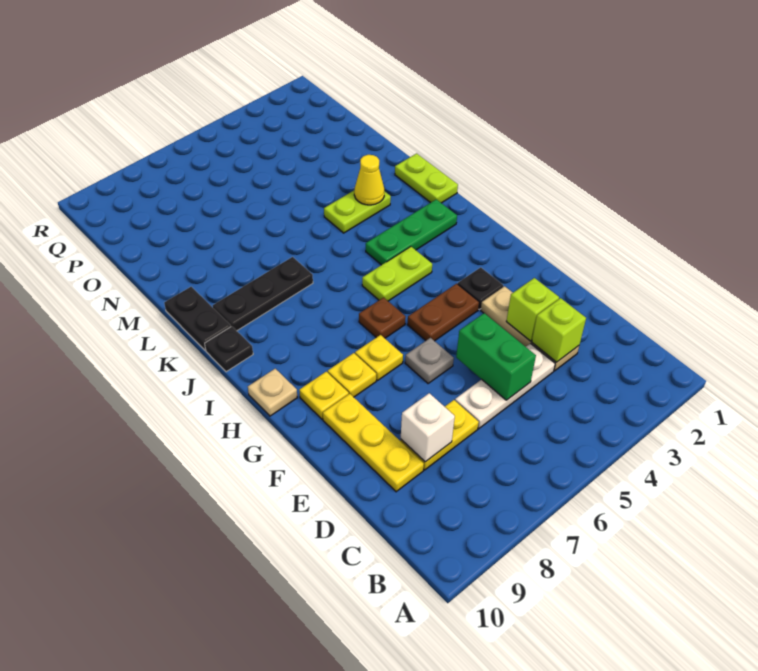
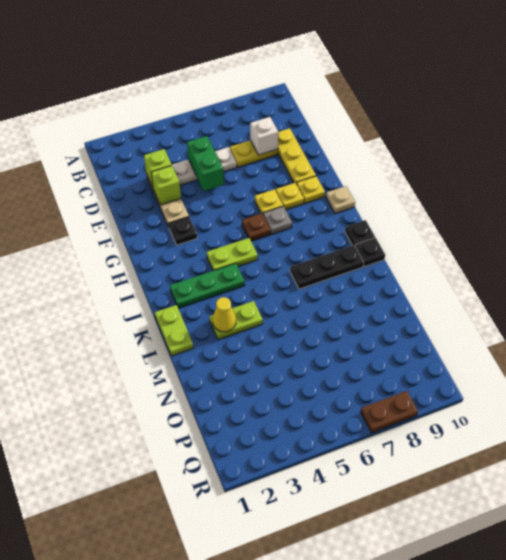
grey 1x1 plate [405,338,454,383] -> grey 1x1 plate moved to [263,206,292,234]
brown 1x2 plate [407,284,479,341] -> brown 1x2 plate moved to [361,391,418,433]
black 1x2 plate [164,287,231,350] -> black 1x1 plate [355,238,385,267]

